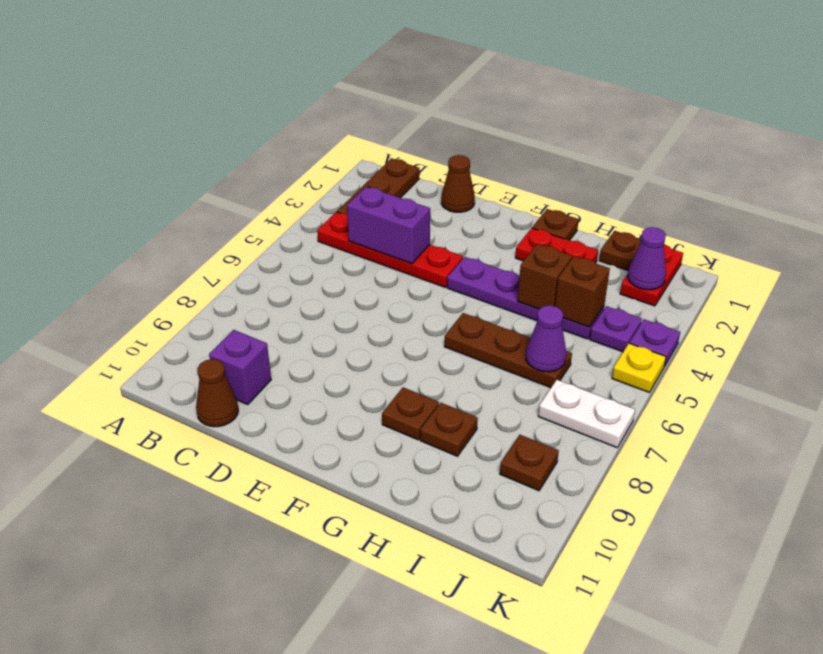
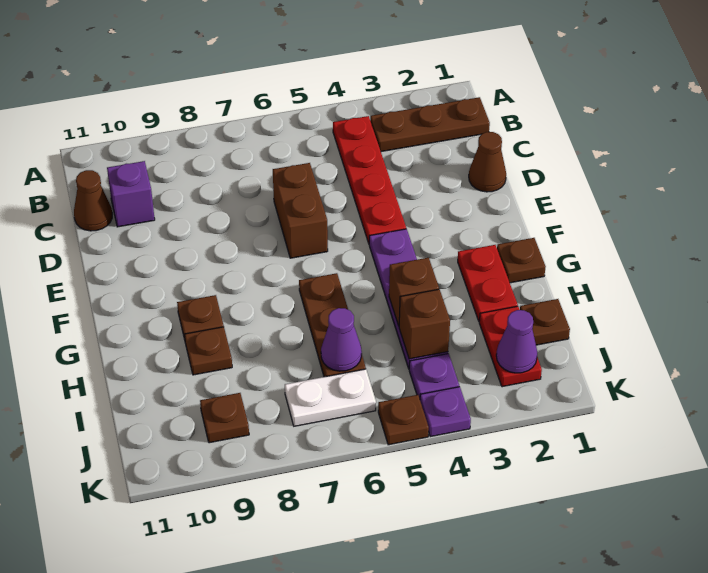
purple 1x2 brick [347,187,430,264] -> none
none -> brown 1x2 brick [273,163,328,258]
red 1x2 plate [620,244,683,306] -> red 1x2 plate turned to [479,306,542,387]
white 1x2 plate [538,380,635,448] -> white 1x2 plate turned to [285,369,376,426]
yellow 1x1 plate [612,343,666,392] -> brown 1x1 plate [378,395,429,445]

